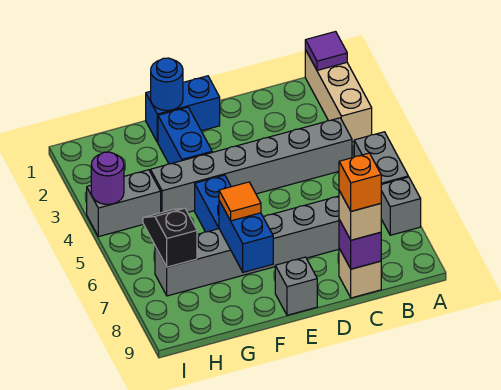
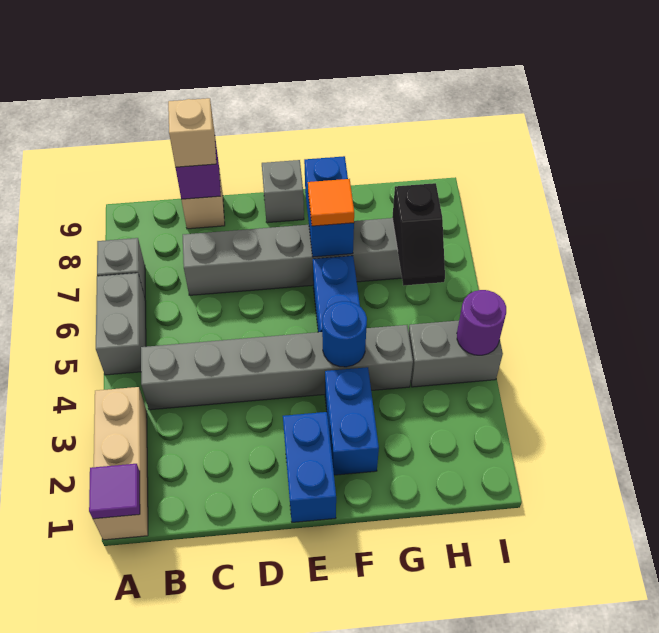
orange 1x1 brick [339,153,381,211] -> none
blue 1x2 brick [146,76,220,143] -> blue 1x2 brick turned to [283,412,336,522]
blue 1x1 round brick [151,58,183,110] -> blue 1x1 round brick moved to [322,301,367,367]

